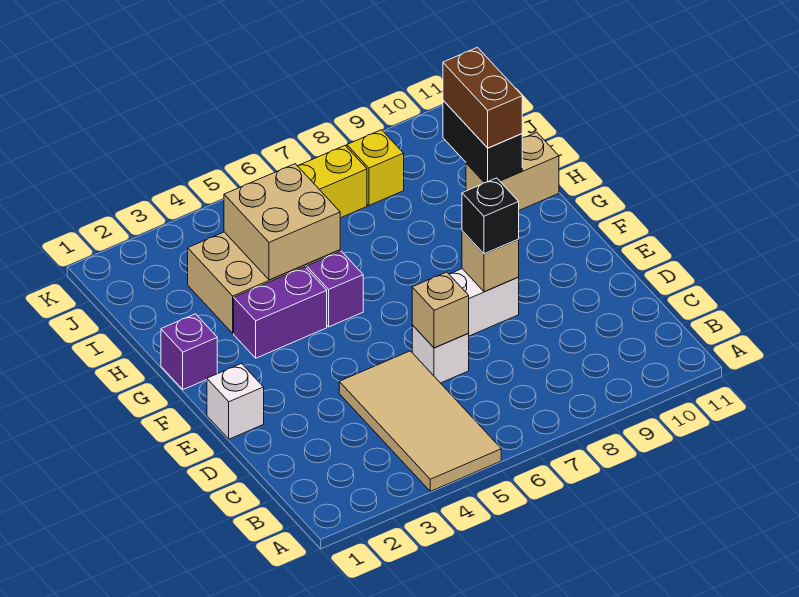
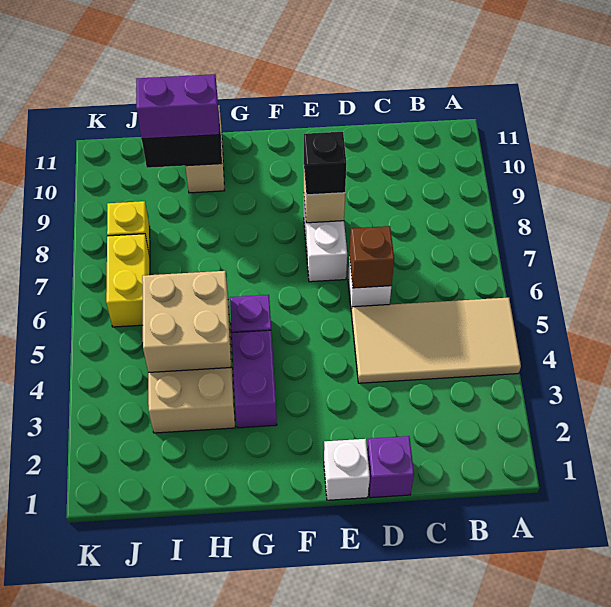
tan 1x1 brick [412,272,469,348] -> brown 1x1 brick [349,226,394,288]
purple 1x1 brick [161,314,217,390] -> purple 1x1 brick moved to [367,436,414,498]
brown 1x2 brick [443,47,522,148] -> purple 1x2 brick [136,74,220,139]

